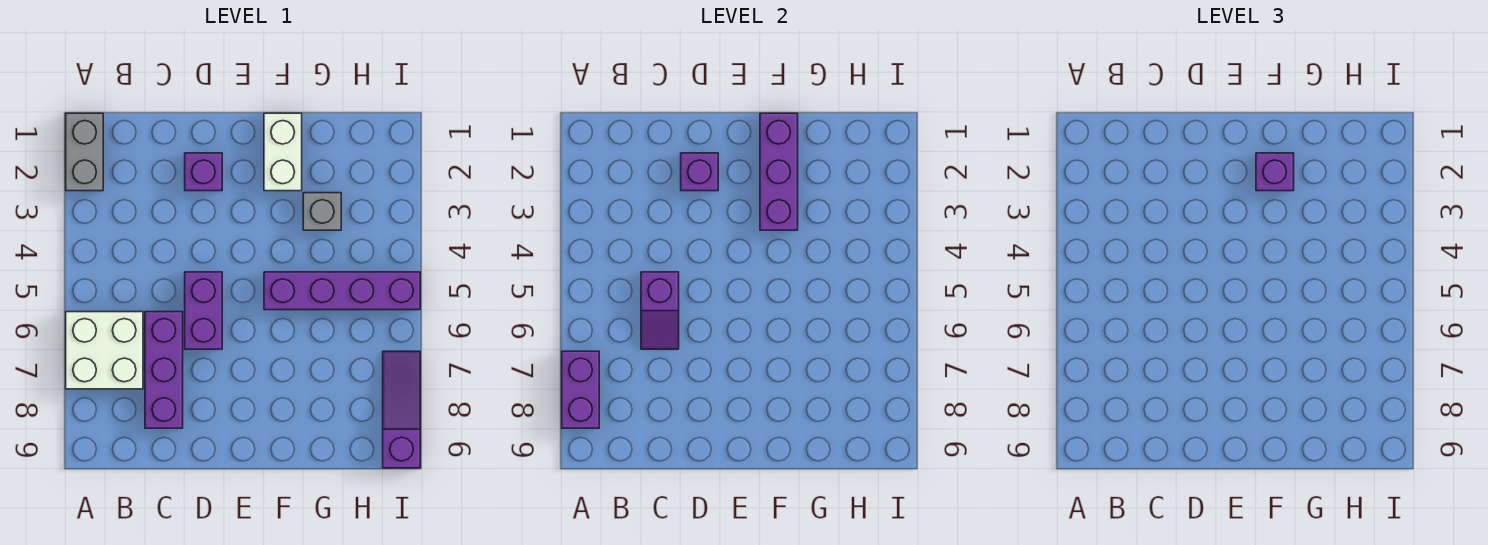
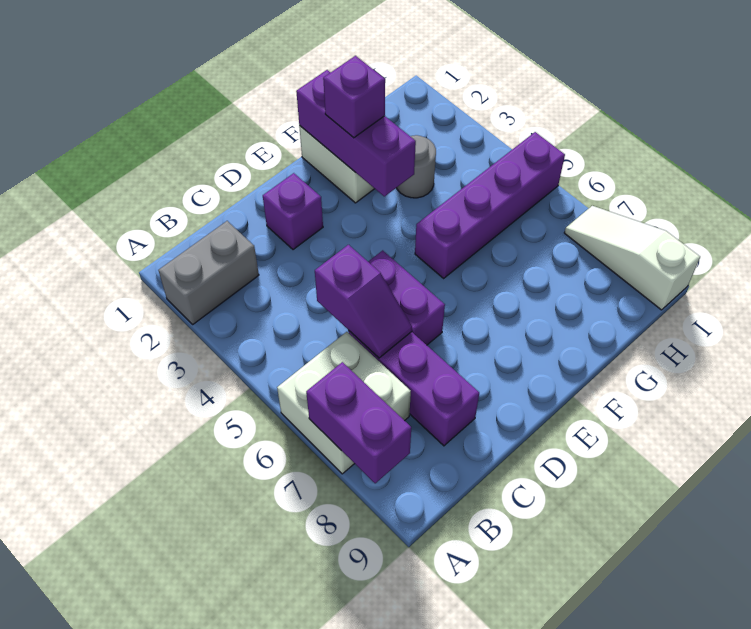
grey 1x2 brick [66,113,103,191] -> grey 1x2 brick turned to [158,221,259,324]
purple 1x1 brick [681,153,718,191] -> none
grey 1x1 brick [303,193,341,230] -> grey 1x1 round brick [397,135,436,198]
purple 1x3 slope [383,351,420,468] -> white 1x3 slope [564,206,700,310]

